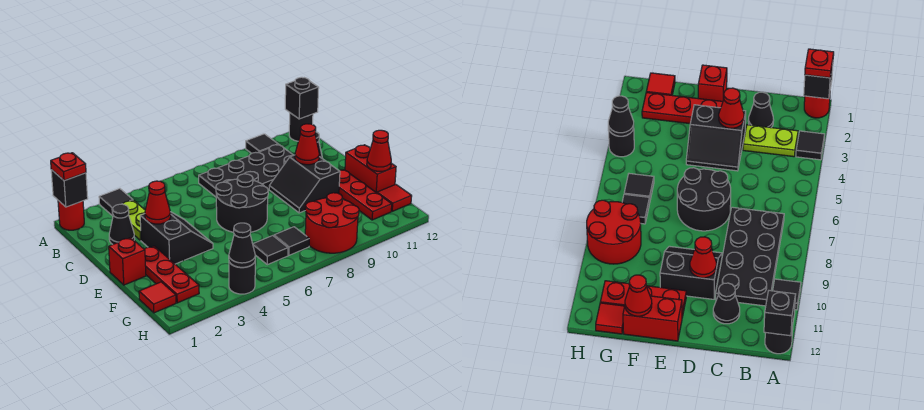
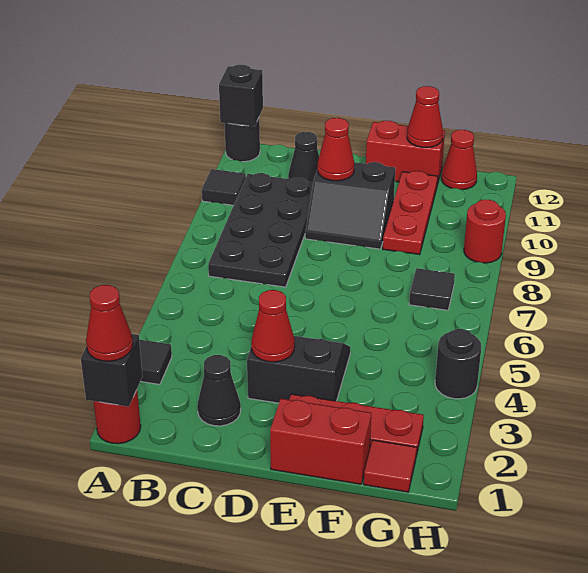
red 1x1 plate [51,153,86,181] -> red 1x1 cone [86,285,133,361]
lime 1x2 plate [123,200,145,240] -> none
black 2x2 round brick [216,174,268,232] -> none
red 1x1 brick [109,238,146,285] -> red 1x2 brick [270,399,371,484]
red 1x3 plate [339,170,392,220] -> red 1x3 plate turned to [383,171,438,255]
black 1x1 tile [253,236,288,265] -> none
red 2x2 round brick [305,193,359,253] -> red 1x1 round brick [464,200,506,263]
red 1x1 tile [377,184,412,211] -> red 1x1 cone [441,130,477,190]
black 1x1 cone [229,223,255,267] -> none

